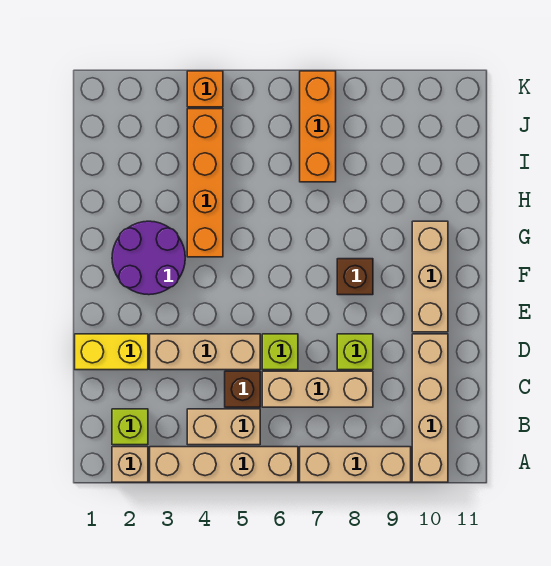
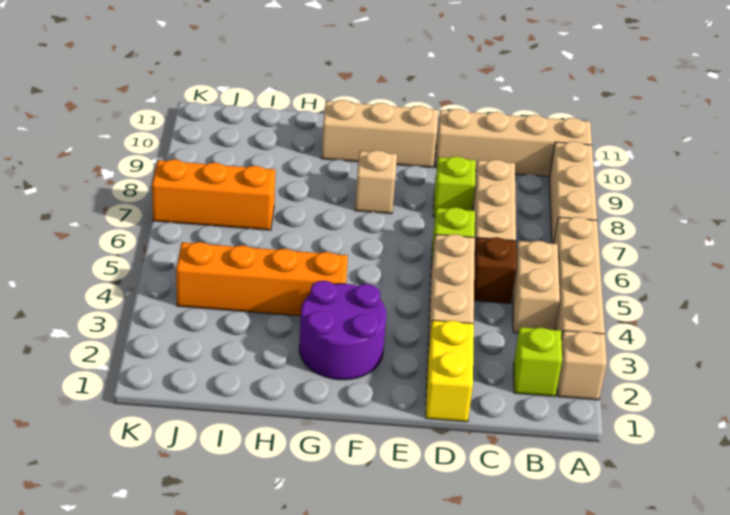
brown 1x1 brick [337,259,373,295] -> tan 1x1 brick [355,150,397,214]
orange 1x1 brick [187,71,223,107] -> none

